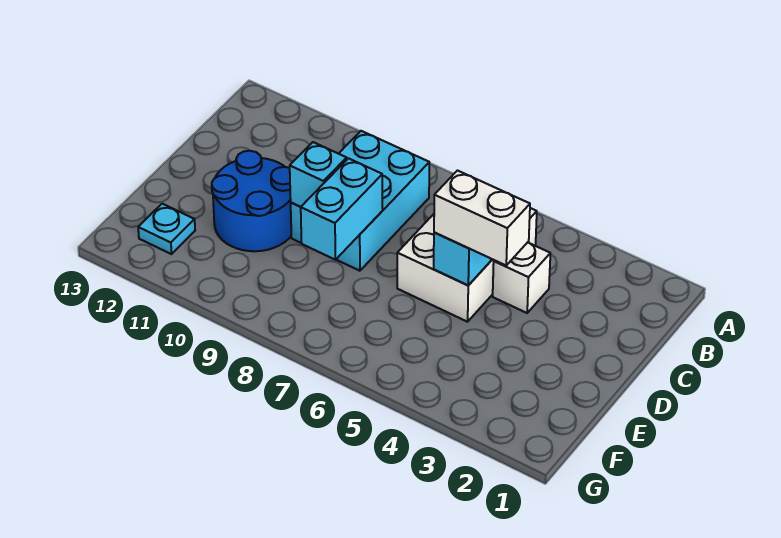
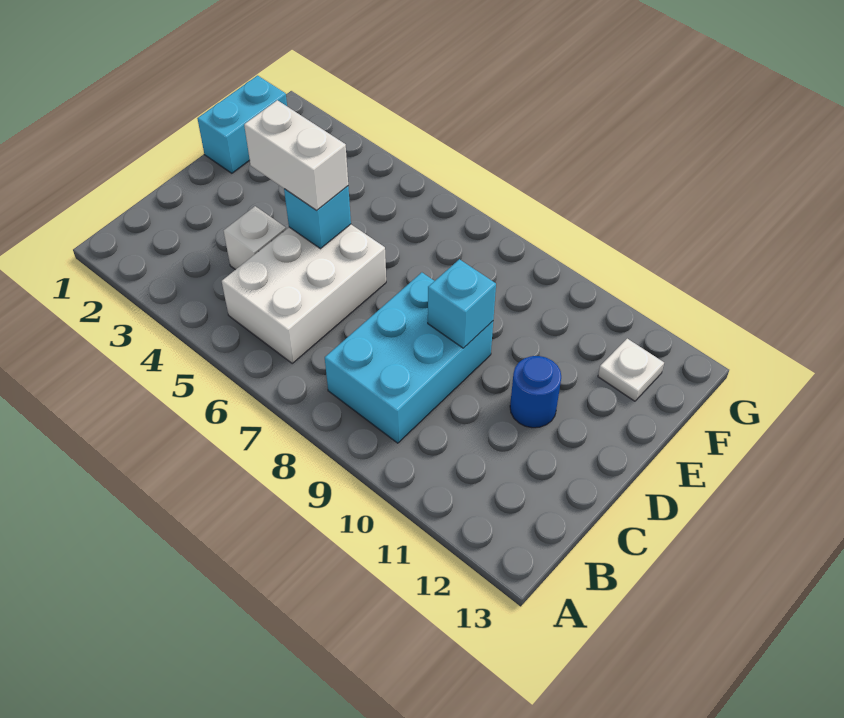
cyan 1x2 brick [301,158,383,260] -> cyan 1x2 brick moved to [197,75,287,173]
blue 2x2 round brick [212,151,291,251] -> blue 1x1 round brick [510,356,561,428]
cyan 1x1 plate [138,204,195,254] -> white 1x1 plate [598,339,664,401]

